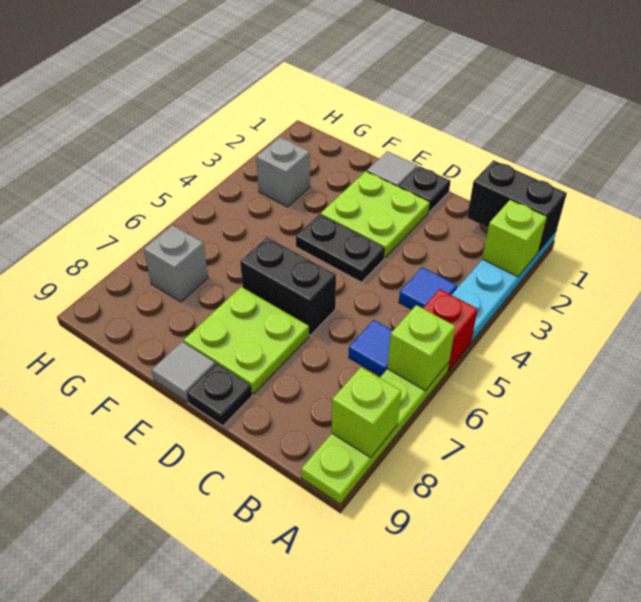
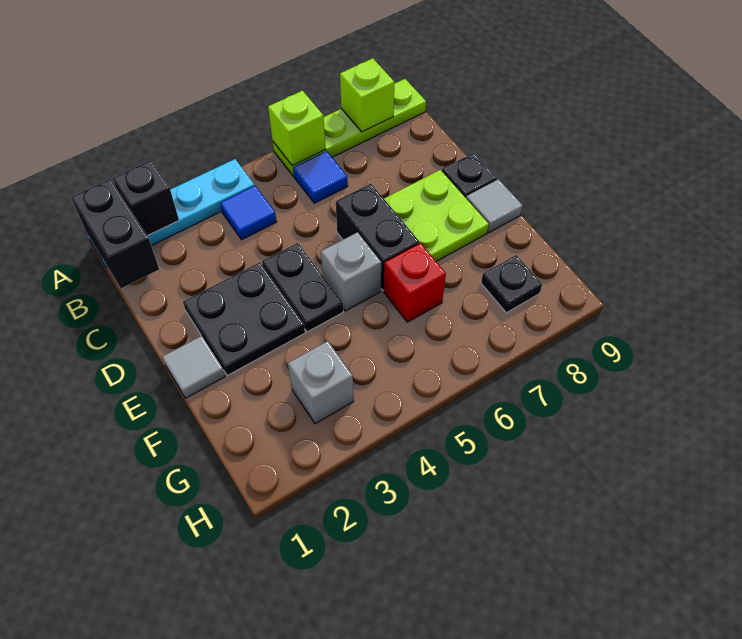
lime 1x1 brick [482,200,547,277] -> black 1x1 brick [113,160,179,236]
red 1x1 brick [423,289,478,371] -> red 1x1 brick moved to [384,243,446,322]
black 1x1 plate [399,166,451,212] -> black 1x1 plate moved to [481,255,542,313]
lime 2x2 plate [321,171,430,258] -> black 2x2 plate [183,262,305,376]
grey 1x1 brick [144,225,208,302] -> grey 1x1 brick moved to [321,232,381,311]

